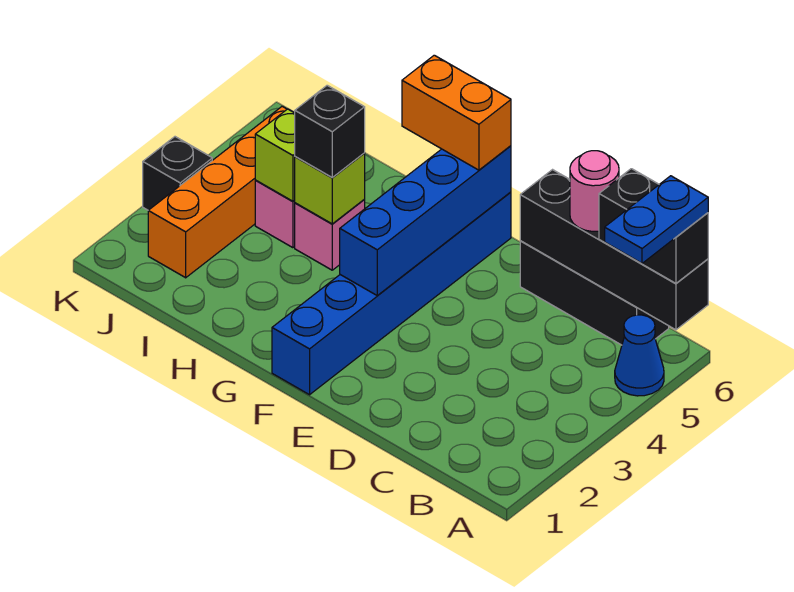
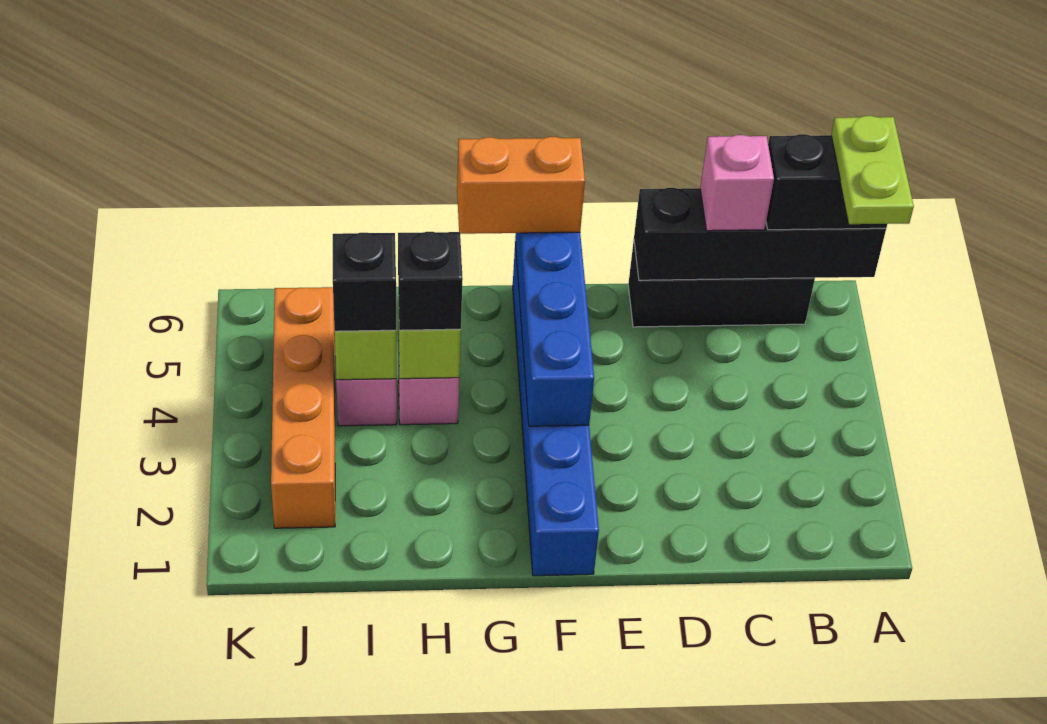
blue 1x1 cone [615,315,664,396] -> none
blue 1x2 plate [605,176,708,263] -> lime 1x2 plate [831,116,914,224]
pink 1x1 round brick [570,151,619,231] -> pink 1x1 brick [700,135,774,231]
black 1x1 brick [143,137,212,210] -> black 1x1 brick moved to [333,233,396,331]

